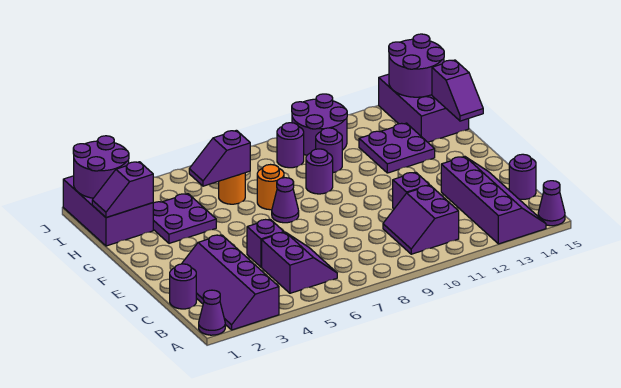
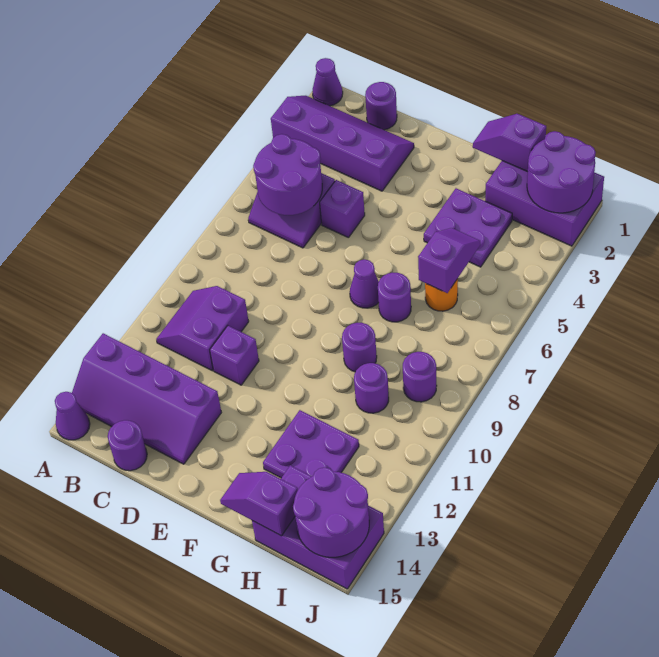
purple 2x2 slope [383,185,459,254] -> purple 2x2 slope turned to [156,286,249,371]
orange 1x1 round brick [257,165,284,210] -> purple 1x1 round brick [378,272,411,322]
purple 1x2 slope [92,162,153,218] -> purple 1x2 slope turned to [473,114,546,172]
purple 2x2 round brick [292,94,347,155] -> purple 2x2 round brick moved to [253,134,322,215]

